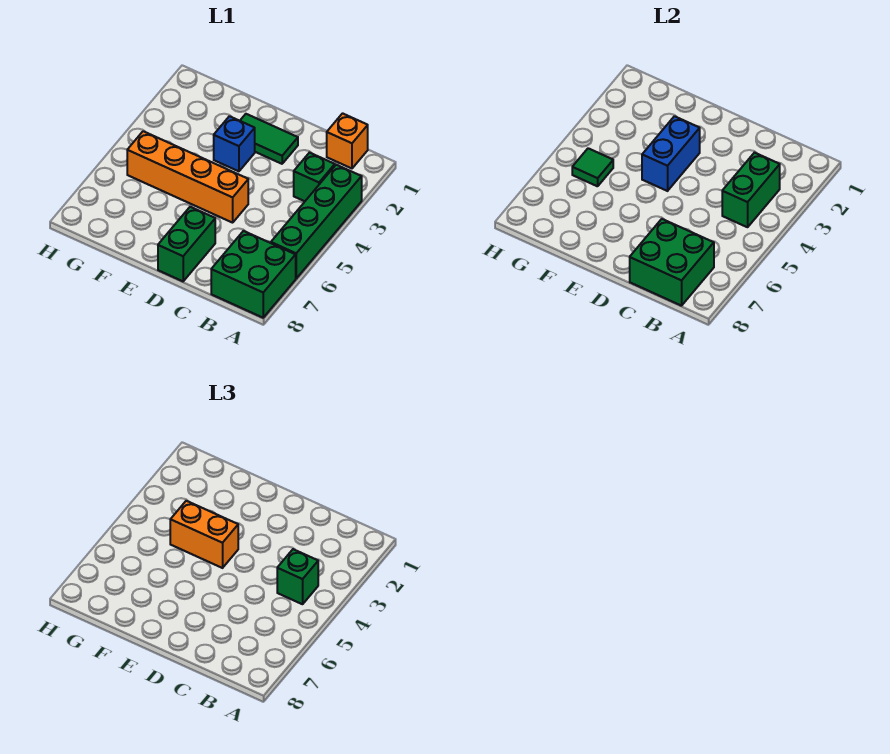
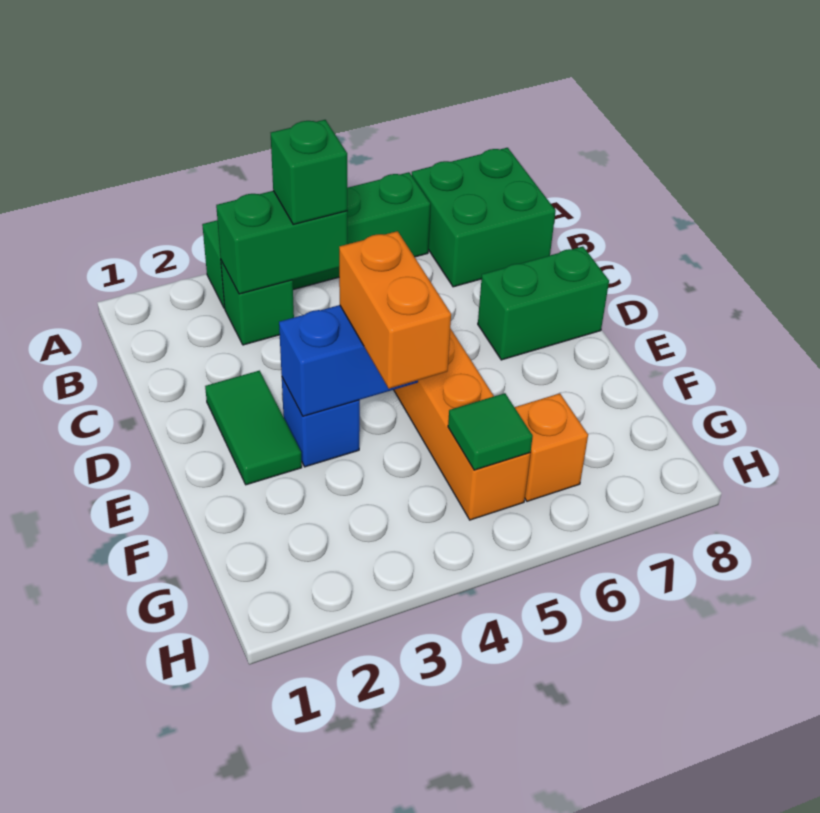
orange 1x1 brick [327,113,368,168] -> orange 1x1 brick moved to [515,393,588,501]
green 2x2 brick [630,219,714,306] -> none

